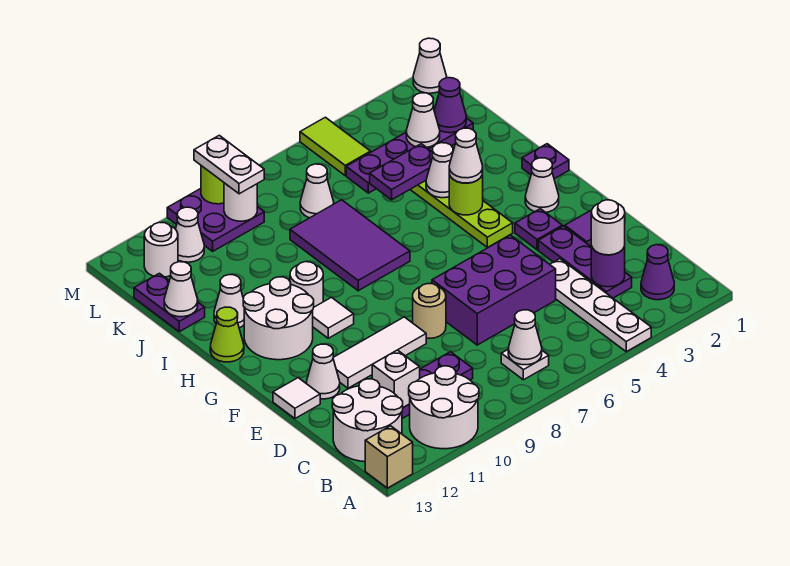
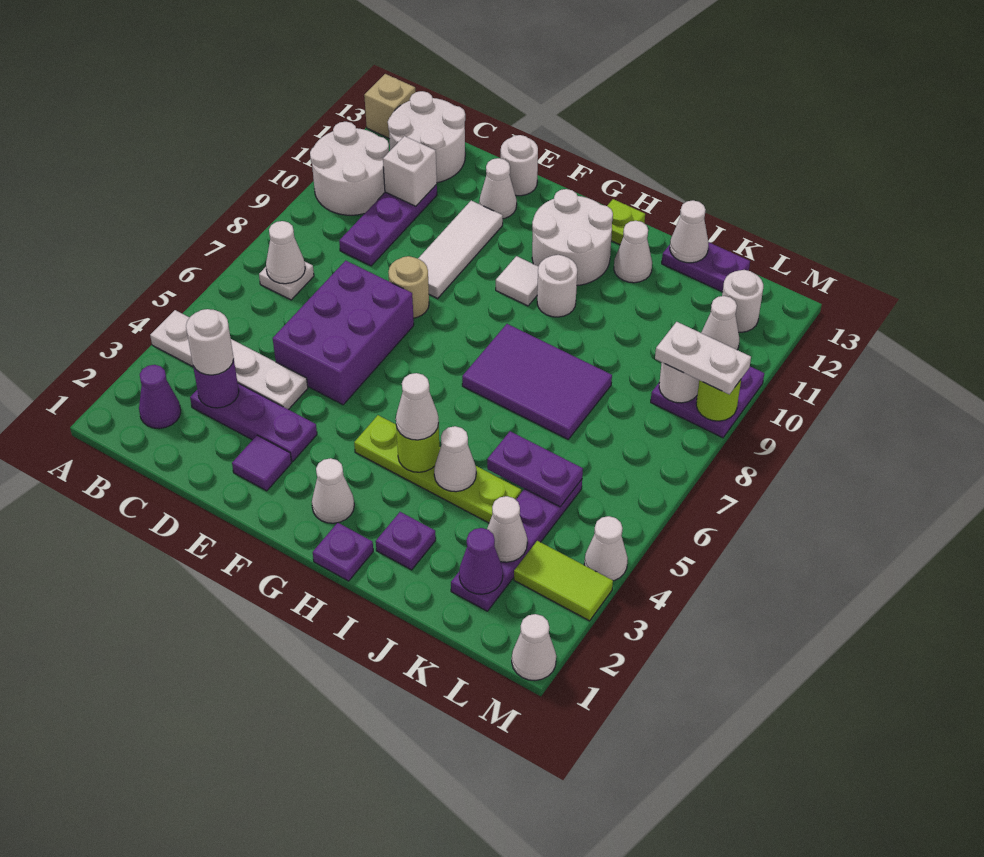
white 1x1 tile [273,378,320,418] -> white 1x1 round brick [501,135,538,196]
purple 1x1 plate [515,209,562,250] -> purple 1x1 plate moved to [376,512,436,570]
lime 1x1 cone [210,307,244,362] -> lime 1x1 plate [607,199,645,245]
purple 1x2 plate [370,144,432,200] -> purple 1x2 plate turned to [487,431,583,507]
white 1x1 cone [300,164,334,218] -> white 1x1 cone moved to [584,516,628,581]
lime 1x2 tile [300,117,371,176] -> lime 1x2 tile moved to [514,541,613,621]

